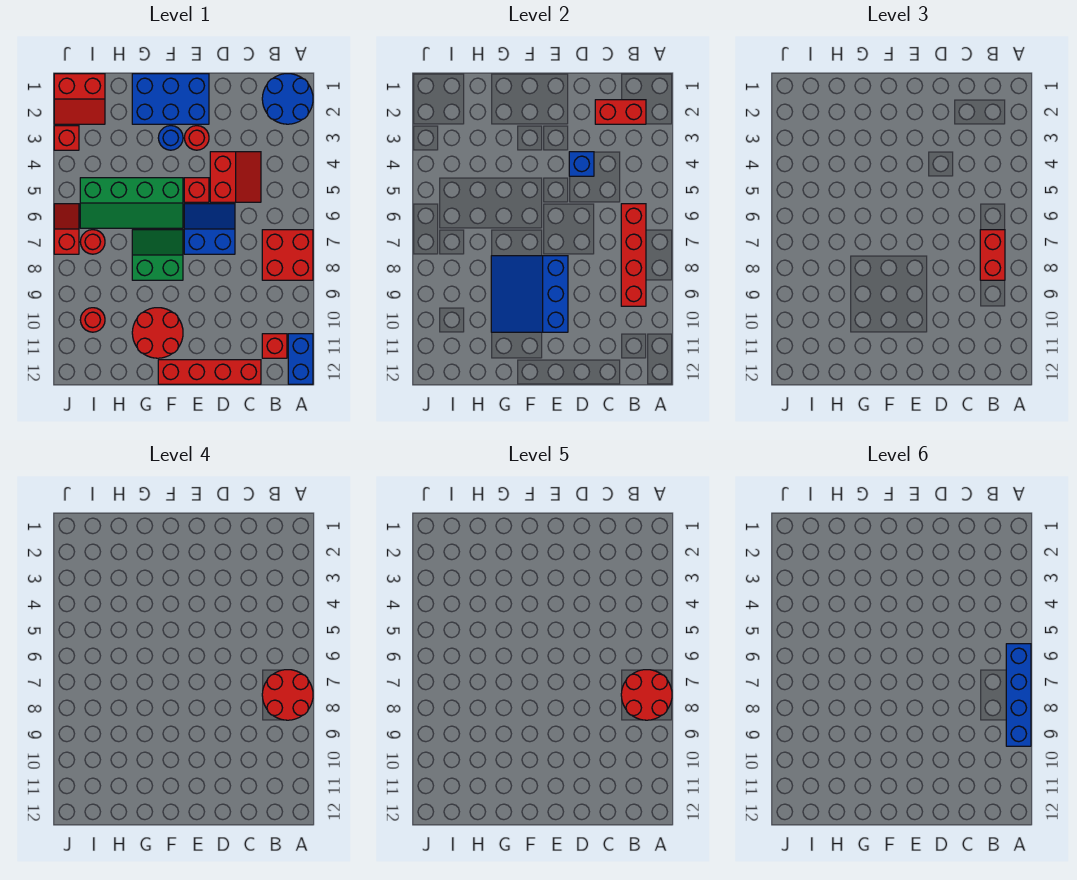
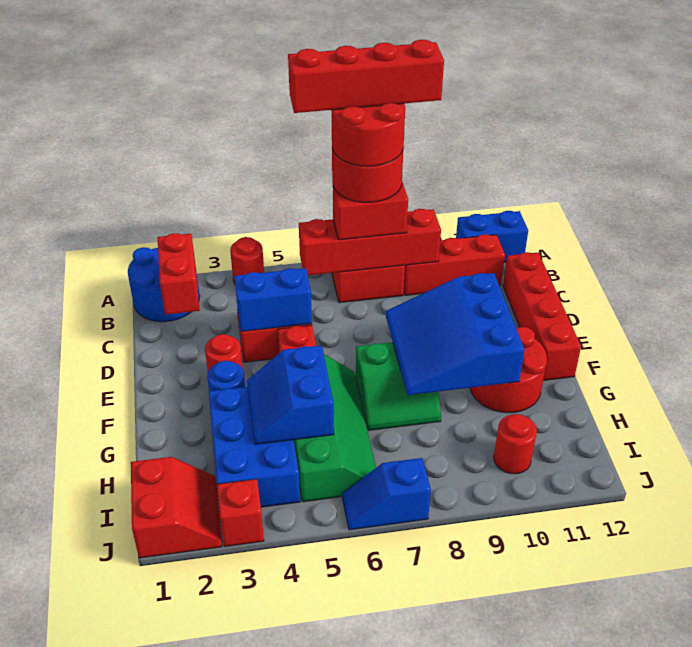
blue 1x4 brick [1006,644,1031,746] -> red 1x4 brick [288,40,444,113]
red 1x1 brick [262,334,287,358] -> red 1x3 brick [404,234,505,295]
blue 1x1 brick [569,152,594,176] -> blue 1x2 brick [234,268,312,332]
blue 2x2 slope [184,204,235,254] -> blue 2x2 slope moved to [247,345,334,444]
blue 2x3 brick [132,74,209,124] -> blue 2x3 brick moved to [209,387,300,507]
blue 3x3 slope [491,256,568,332] -> blue 3x3 slope turned to [386,273,525,395]
green 2x2 slope [132,230,183,280] -> green 2x2 slope turned to [356,342,441,430]
red 1x1 round brick [80,230,105,254] -> red 1x1 round brick moved to [230,237,264,284]
red 1x2 slope [54,204,79,254] -> blue 1x2 slope [343,458,431,530]

